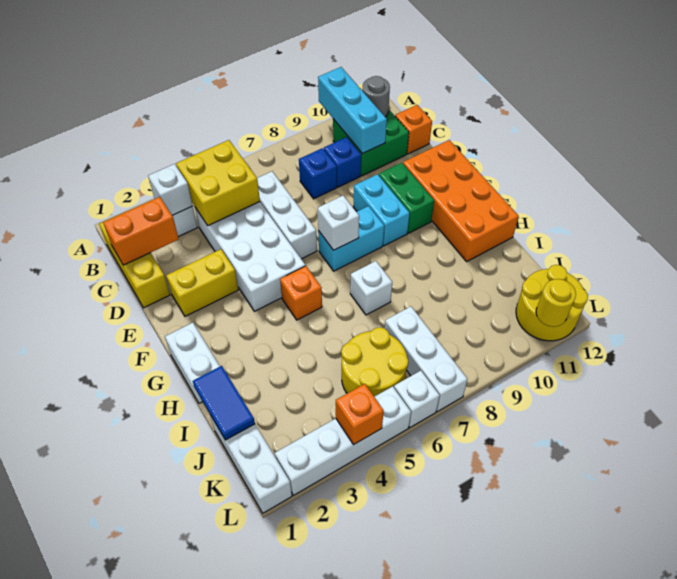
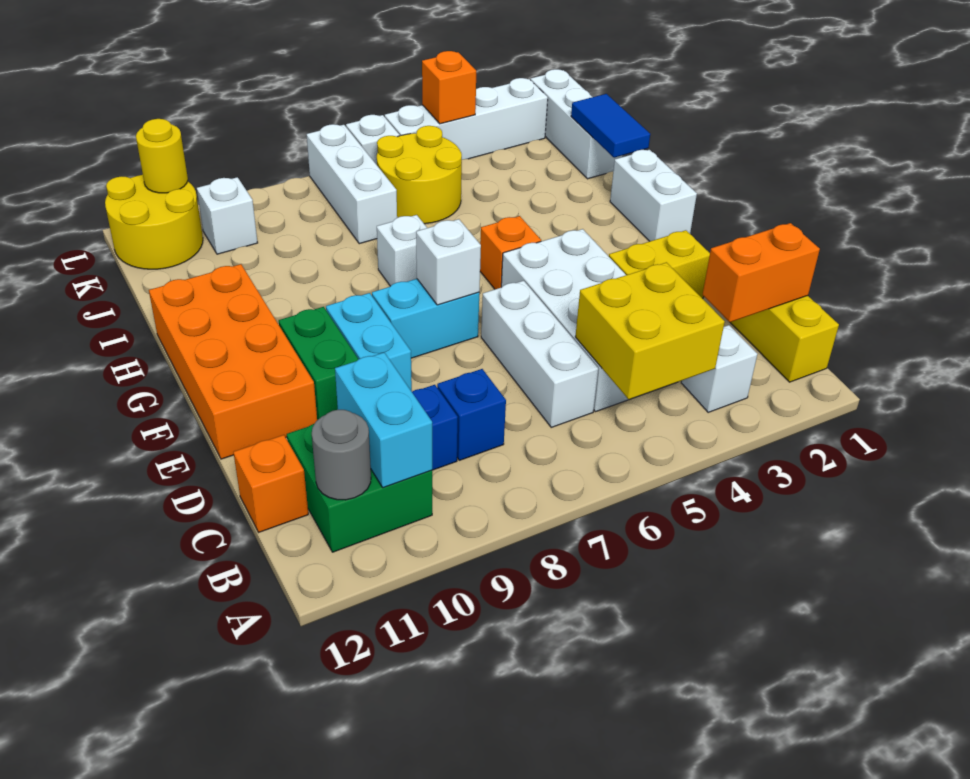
cyan 1x3 brick [318,67,387,154] -> cyan 1x2 brick [335,352,432,488]
white 1x1 brick [148,164,193,215] -> white 1x1 brick moved to [197,177,258,254]

